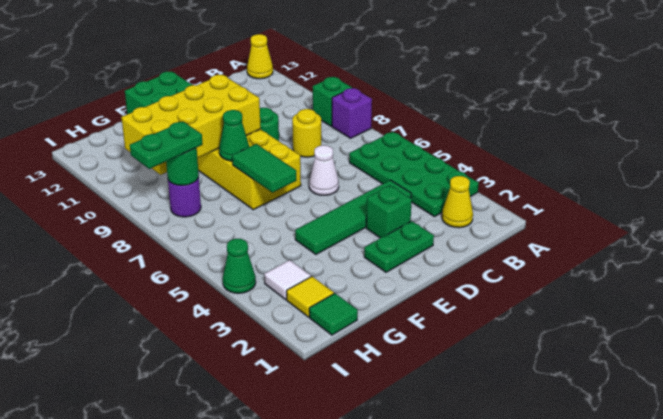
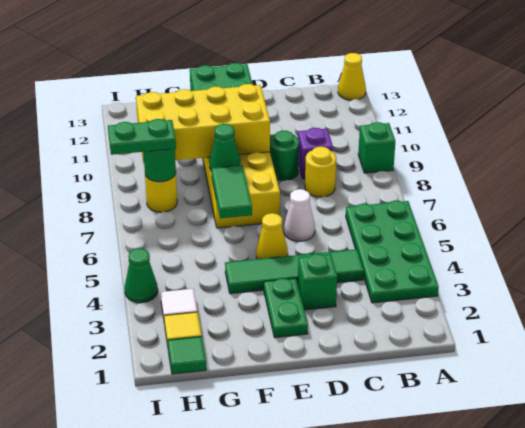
purple 1x1 brick [332,88,372,138] -> purple 1x1 brick moved to [298,128,333,179]
yellow 1x1 cone [442,176,473,228] -> yellow 1x1 cone moved to [256,213,288,259]
green 1x2 plate [364,221,434,272] -> green 1x2 plate turned to [264,278,308,338]
purple 1x1 round brick [168,177,201,217] -> yellow 1x1 round brick [145,174,177,212]

